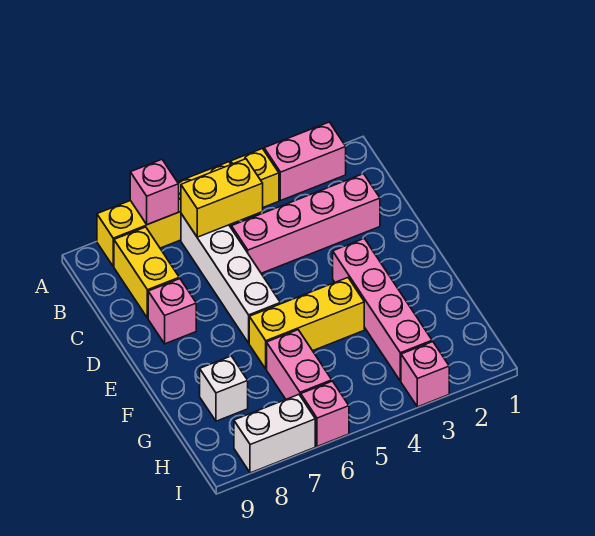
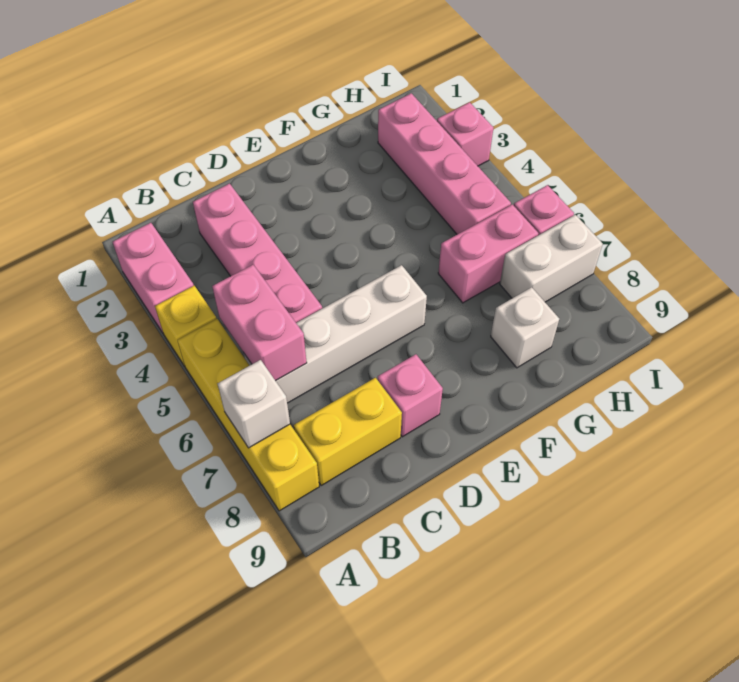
pink 1x1 brick [130,160,179,225] -> white 1x1 brick [218,360,290,448]
yellow 1x2 brick [181,159,263,237] -> pink 1x2 brick [212,265,307,381]
pink 1x4 brick [333,238,432,381] -> pink 1x4 brick turned to [378,93,511,234]
yellow 1x3 brick [249,278,364,369] -> none
white 1x2 brick [234,395,315,473] -> white 1x2 brick turned to [500,215,603,302]

